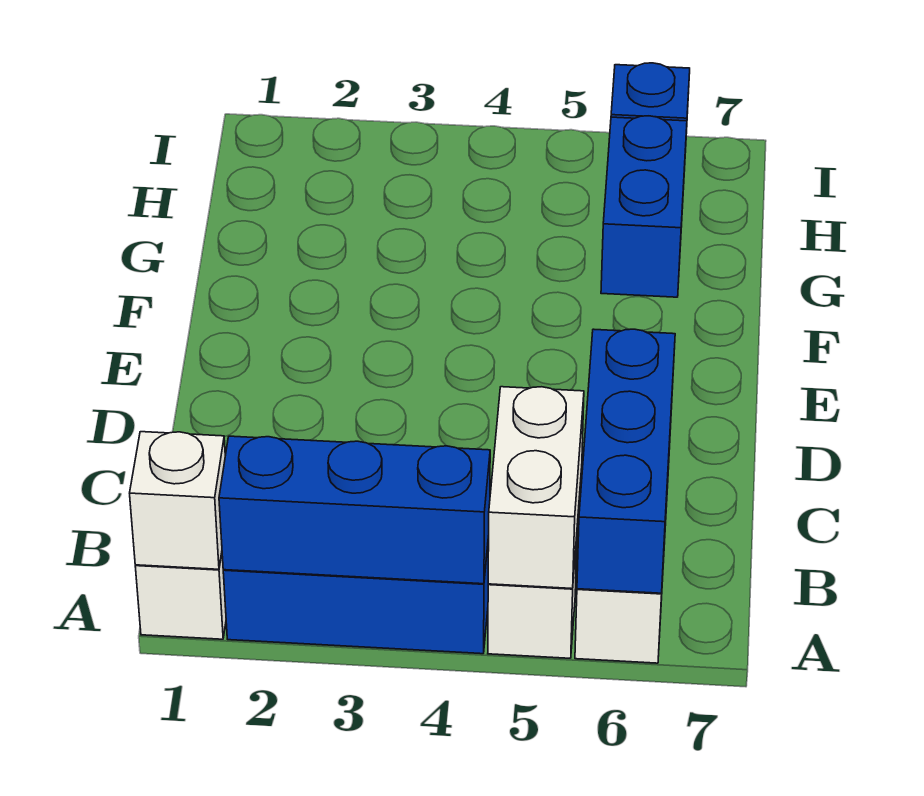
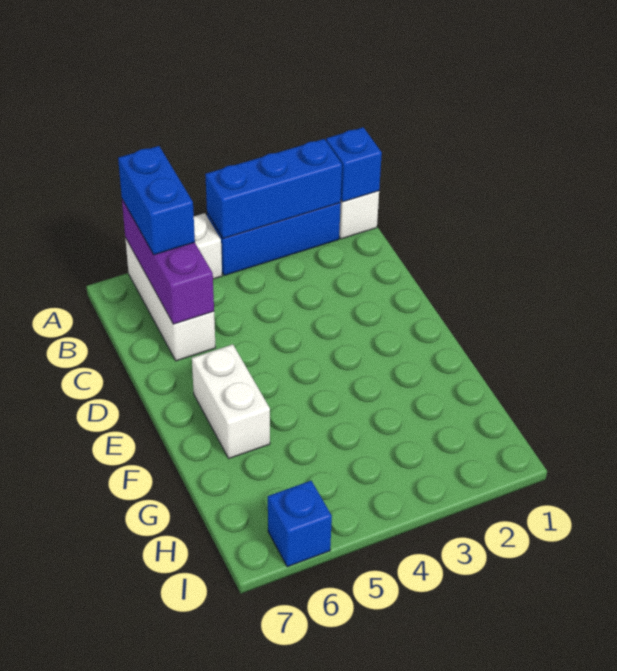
white 1x1 brick [130,432,225,569] -> blue 1x1 brick [326,127,382,202]
white 1x2 brick [488,387,584,589] -> white 1x2 brick moved to [192,344,270,458]
blue 1x3 brick [577,329,675,593] -> purple 1x3 brick [122,200,214,324]
blue 1x2 brick [601,116,687,297] -> blue 1x2 brick moved to [118,146,195,255]

